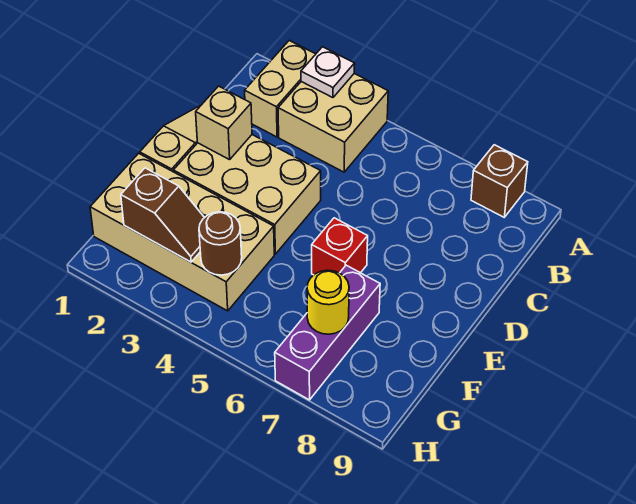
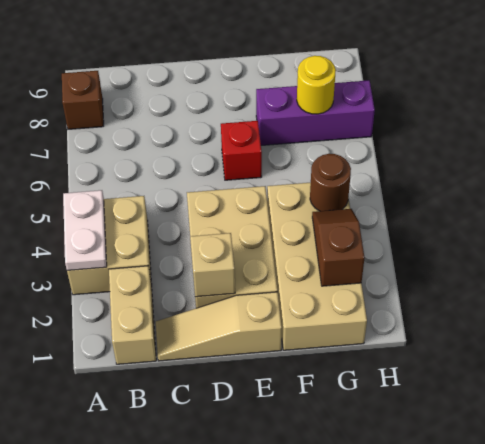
tan 1x2 brick [245,41,316,137] -> tan 1x2 brick turned to [109,266,156,364]
white 1x1 plate [301,47,355,98] -> white 1x2 plate [63,190,107,270]

